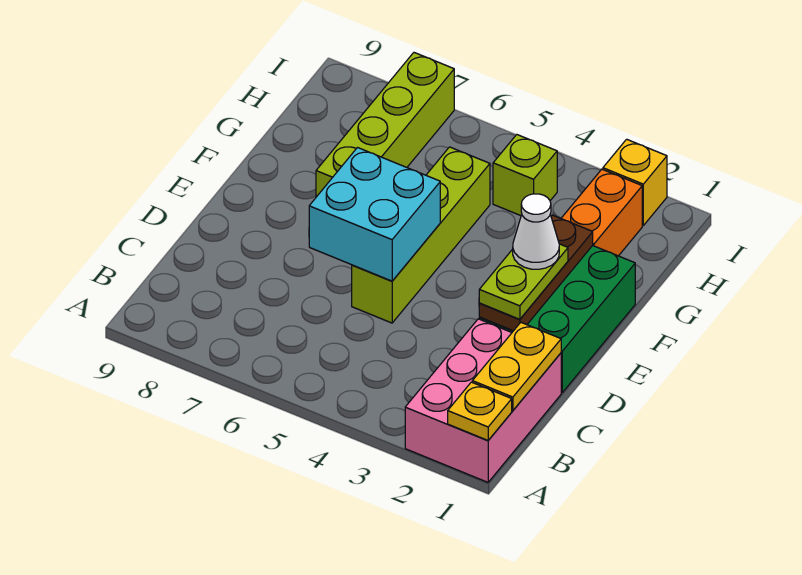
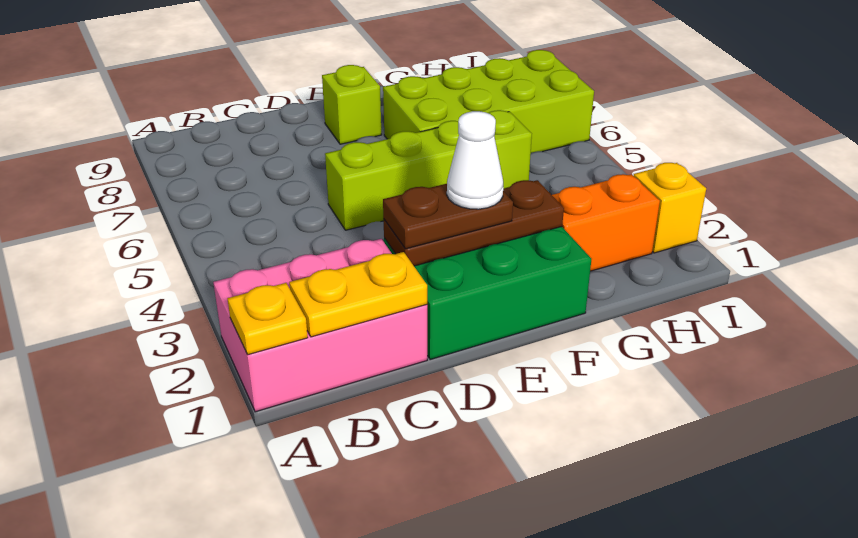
lime 1x2 plate [479,244,568,320] -> brown 1x2 plate [383,184,513,249]
cyan 2x2 brick [309,148,440,281] -> none
lime 1x4 brick [316,53,454,197] -> lime 2x4 brick [383,50,594,153]
lime 1x1 brick [493,135,557,216] -> lime 1x1 brick moved to [322,65,382,144]

